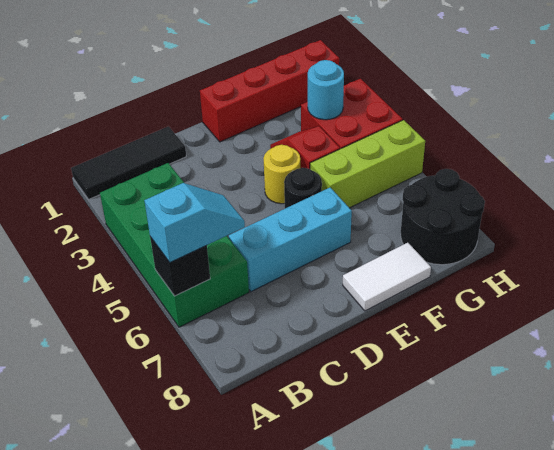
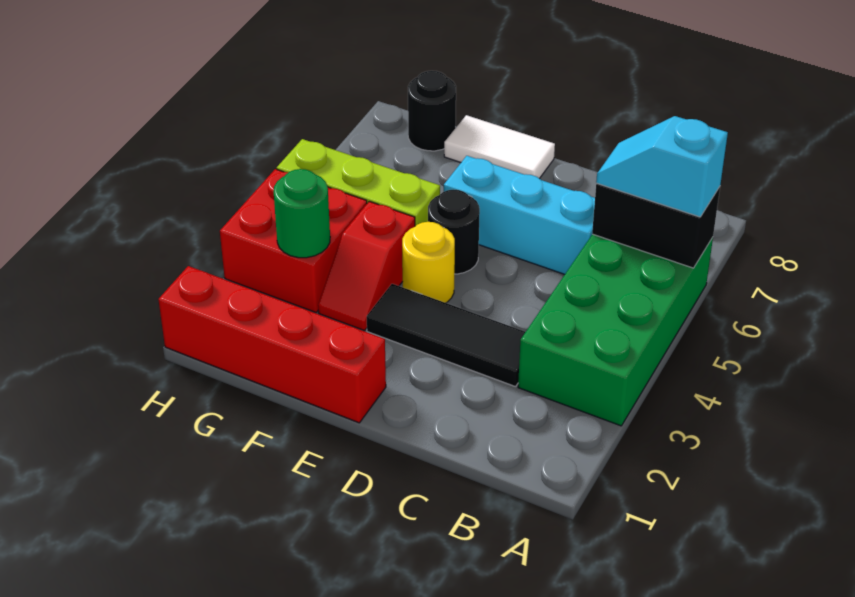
black 1x3 tile [71,127,186,199] -> black 1x3 tile moved to [367,284,525,387]
black 1x1 brick [150,237,210,296] -> black 1x2 brick [592,183,720,268]
cyan 1x1 round brick [308,60,344,120] -> green 1x1 round brick [274,169,330,258]
black 2x2 round brick [401,169,485,265] -> black 1x1 round brick [408,71,456,151]

